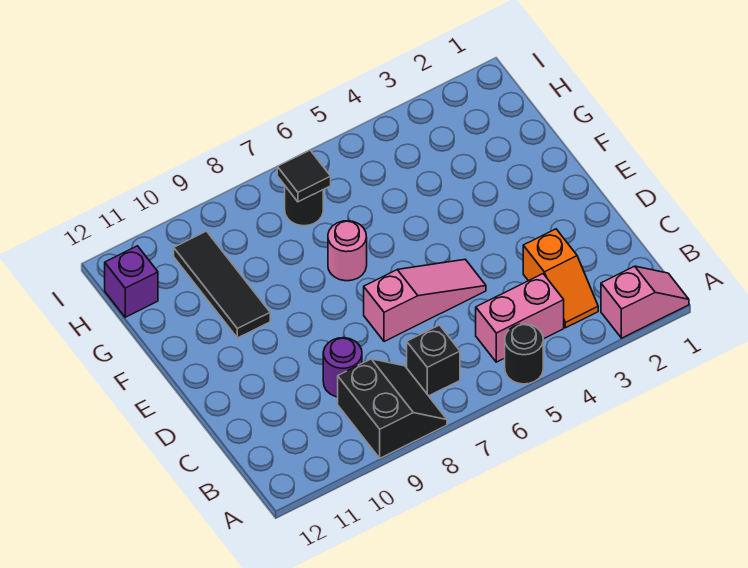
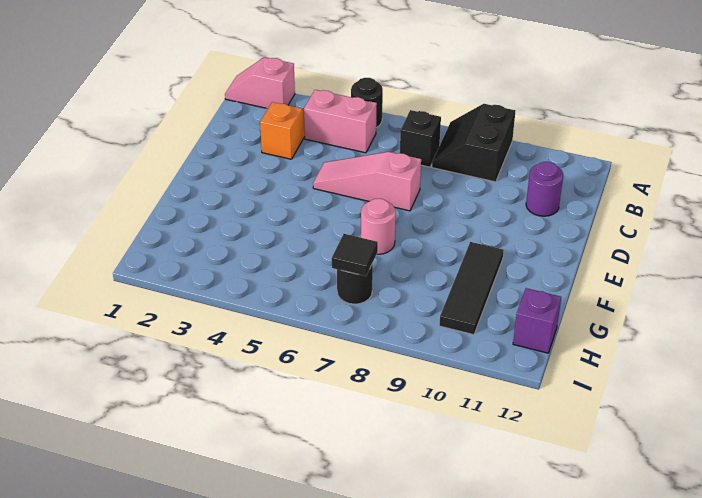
purple 1x1 round brick [323,338,362,397] -> purple 1x1 round brick moved to [526,162,563,216]

